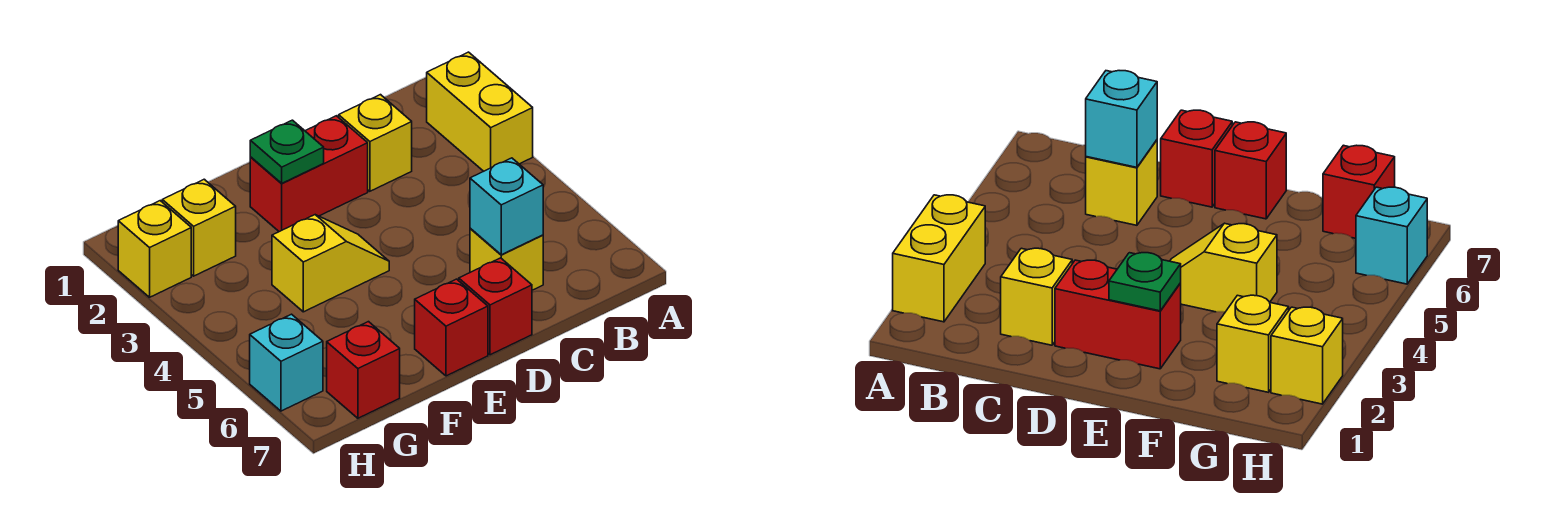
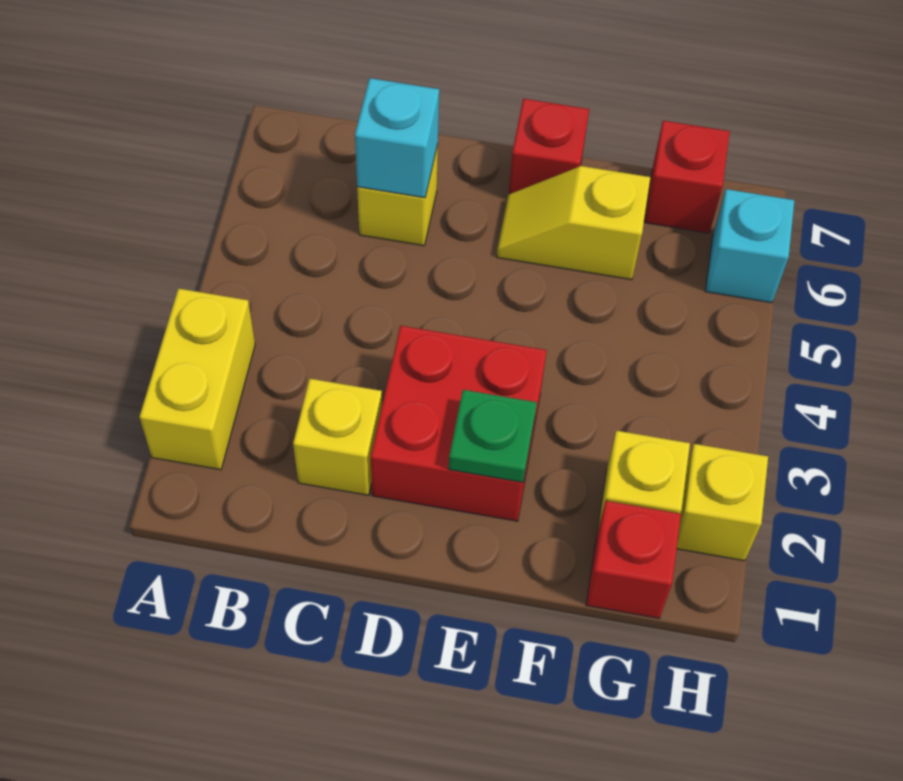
red 1x2 brick [250,116,368,232] -> red 2x2 brick [371,326,547,521]
red 1x1 brick [459,258,532,355] -> red 1x1 brick moved to [586,501,681,618]
yellow 1x2 slope [272,215,389,312] -> yellow 1x2 slope moved to [497,166,651,280]

